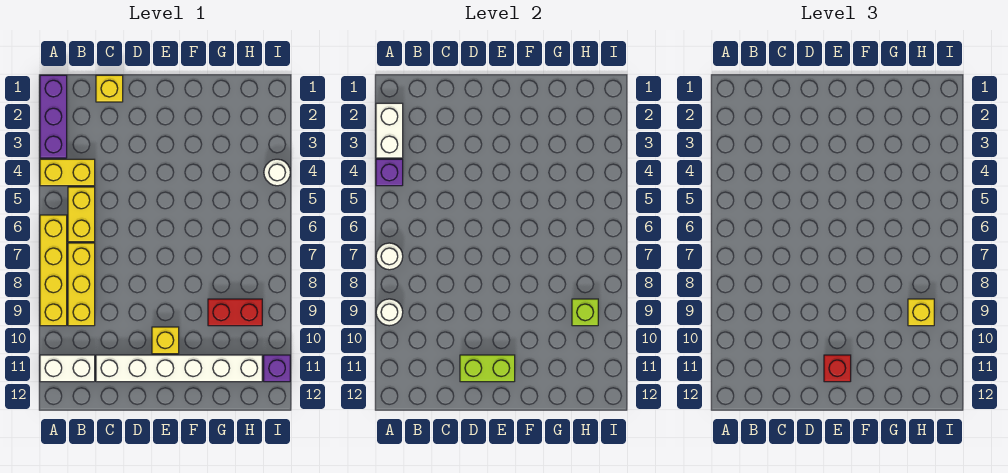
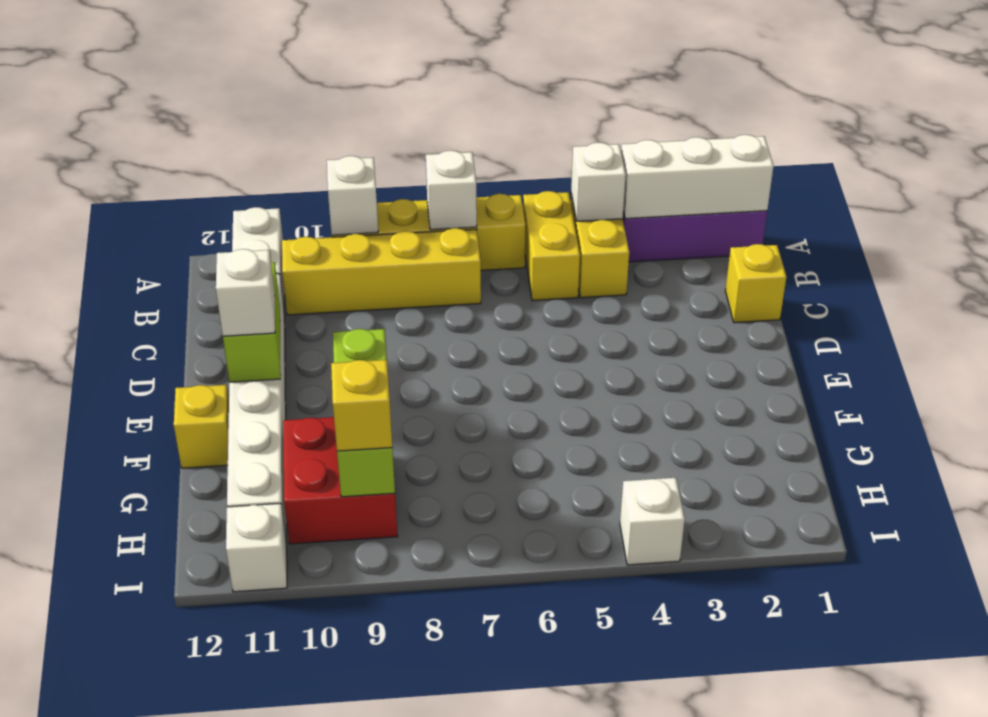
white 1x2 brick [376,103,403,158] -> white 1x3 brick [621,135,773,219]
purple 1x1 brick [376,159,403,186] -> white 1x1 brick [571,143,626,221]
white 1x1 round brick [376,243,403,270] -> white 1x1 brick [426,151,477,230]
white 1x1 round brick [376,299,403,326] -> white 1x1 brick [327,156,378,235]
yellow 1x2 brick [68,187,95,242] -> yellow 1x2 brick turned to [523,191,580,301]
yellow 1x3 brick [68,243,95,326] -> yellow 1x4 brick [282,228,481,315]
yellow 1x1 brick [152,327,179,354] -> yellow 1x1 brick moved to [174,385,229,468]
red 1x1 brick [824,355,851,382] -> white 1x1 brick [216,249,275,336]
red 1x2 brick [208,299,262,326] -> red 2x2 brick [283,417,398,544]
lime 1x1 brick [572,299,598,326] -> lime 1x3 brick [333,329,395,497]
white 1x1 round brick [264,159,290,186] -> white 1x1 brick [620,478,685,565]
purple 1x1 brick [264,355,290,382] -> white 1x1 brick [226,503,287,592]

